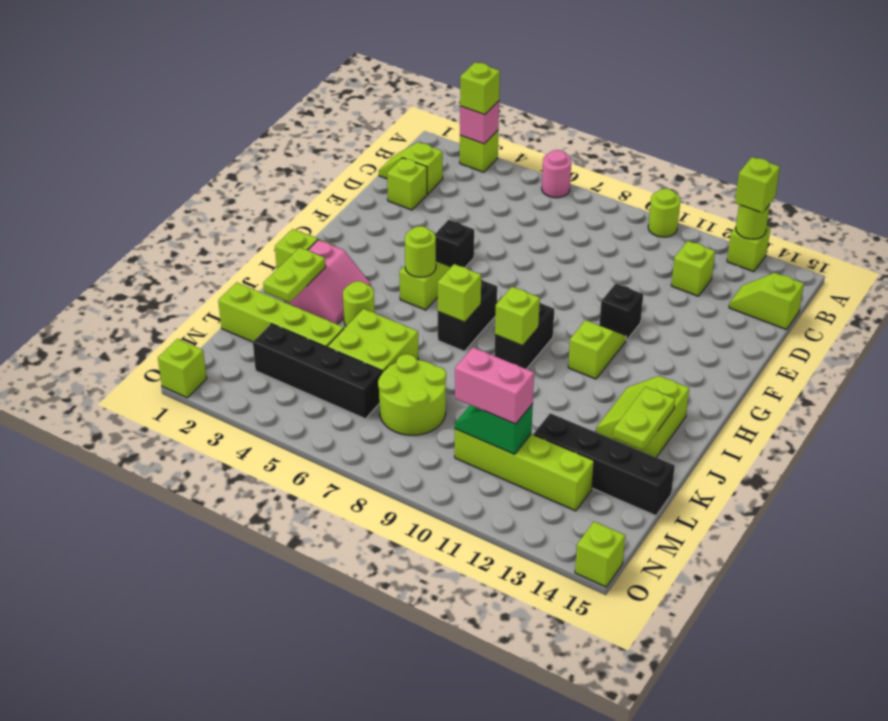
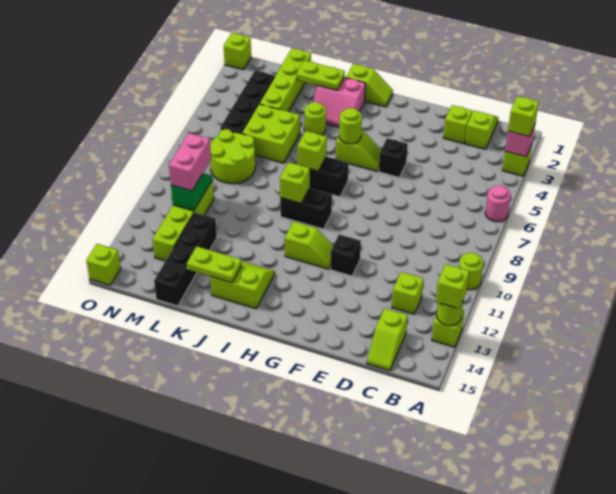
lime 1x2 slope [729,273,804,330] -> lime 1x2 slope turned to [367,308,407,371]

